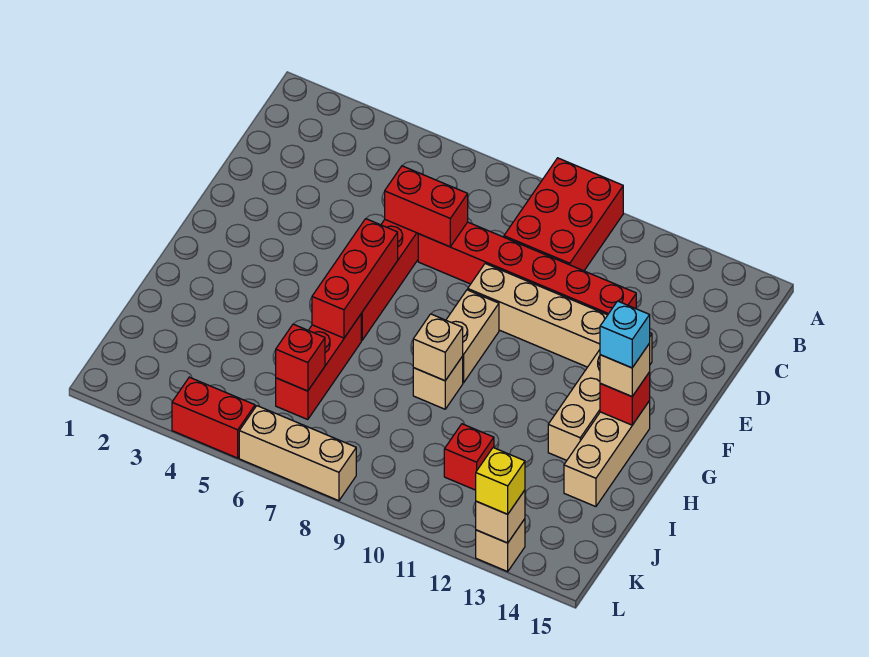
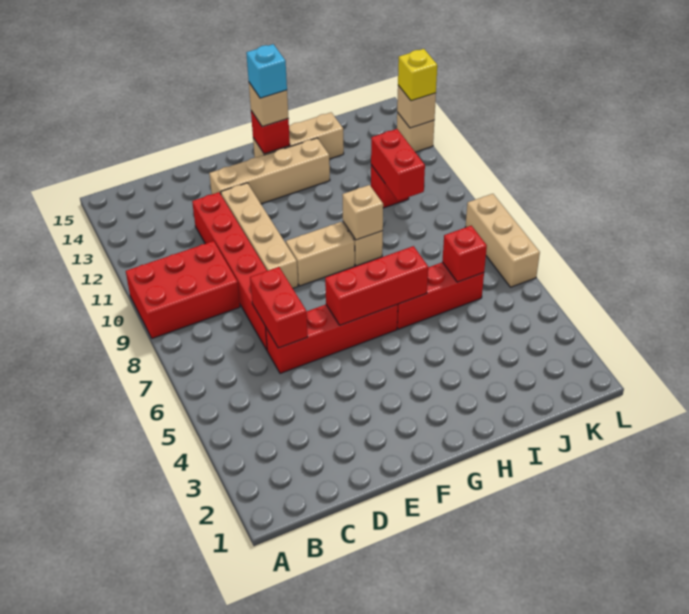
red 1x2 brick [172,377,255,458] -> red 1x2 brick moved to [371,129,425,201]

